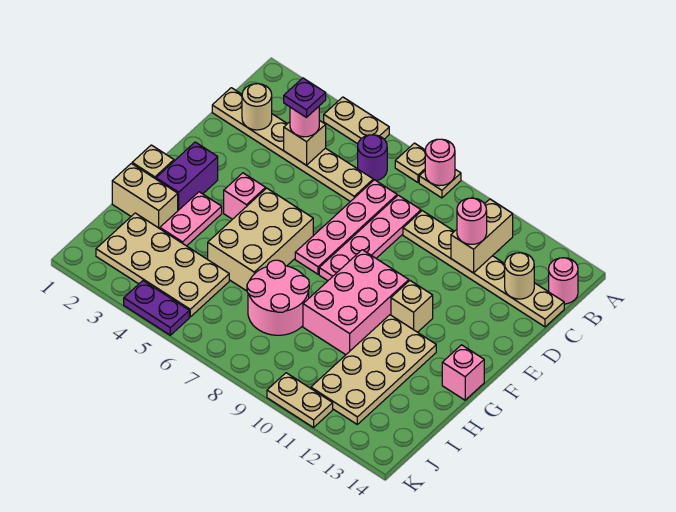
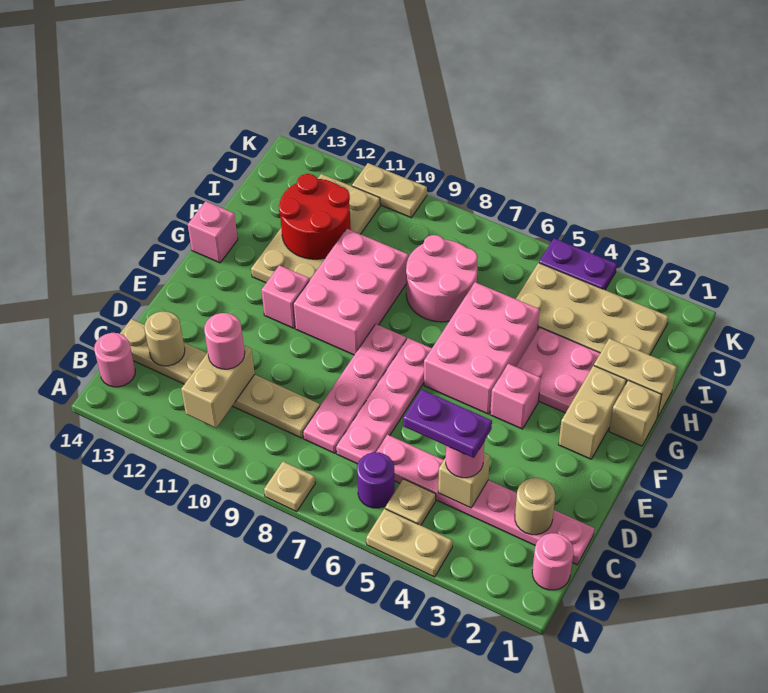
tan 1x1 plate [395,143,425,182] -> tan 1x1 plate moved to [385,479,436,525]
pink 1x1 round brick [425,139,455,186] -> pink 1x1 round brick moved to [532,533,574,590]
tan 1x6 plate [212,88,373,202] -> pink 1x6 plate [376,435,594,565]
purple 1x1 plate [284,78,326,117] -> purple 1x2 plate [403,390,492,458]
purple 1x2 brick [156,142,218,210] -> tan 1x2 brick [558,366,626,459]
tan 2x3 brick [208,188,313,291] -> pink 2x3 brick [424,282,539,414]
tan 1x1 brick [391,281,433,332] -> pink 1x1 brick [262,265,309,328]
pink 1x2 plate [160,192,222,246] -> pink 2x2 plate [516,328,600,413]
none -> red 2x2 round brick [279,174,351,259]

